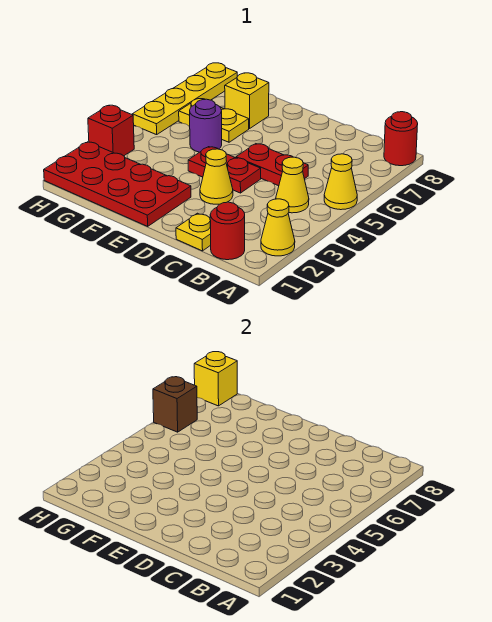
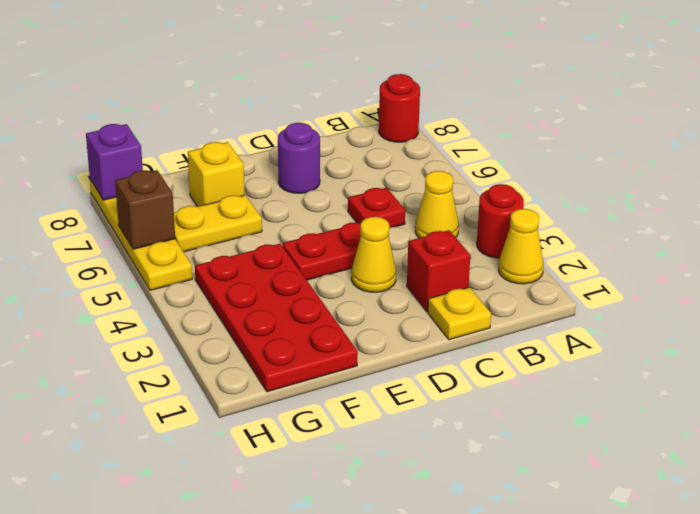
yellow 1x1 cone [324,154,357,210] -> none
red 1x1 round brick [210,202,245,260] -> red 1x1 round brick moved to [477,184,524,258]
red 1x2 plate [236,144,308,186] -> red 1x1 plate [348,188,405,228]
red 2x4 plate [44,142,191,226] -> red 2x4 plate turned to [195,244,358,392]
purple 1x1 round brick [190,99,222,152] -> purple 1x1 round brick moved to [278,123,320,193]
red 1x1 brick [88,105,134,156] -> red 1x1 brick moved to [407,230,470,312]
yellow 1x1 brick [194,352,237,406] -> purple 1x1 brick [86,124,143,200]

